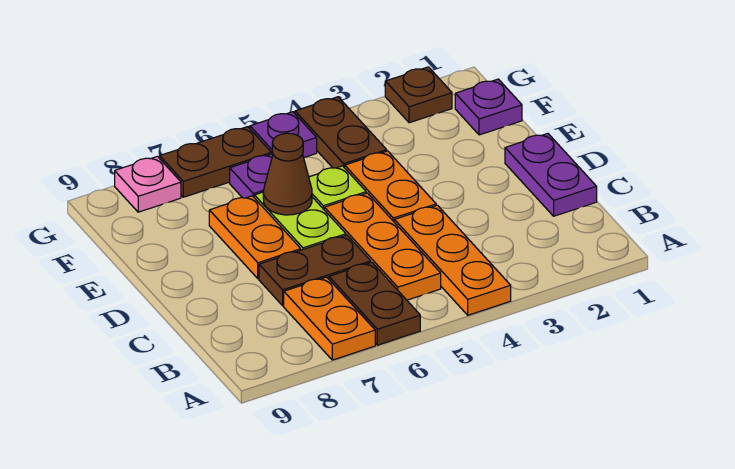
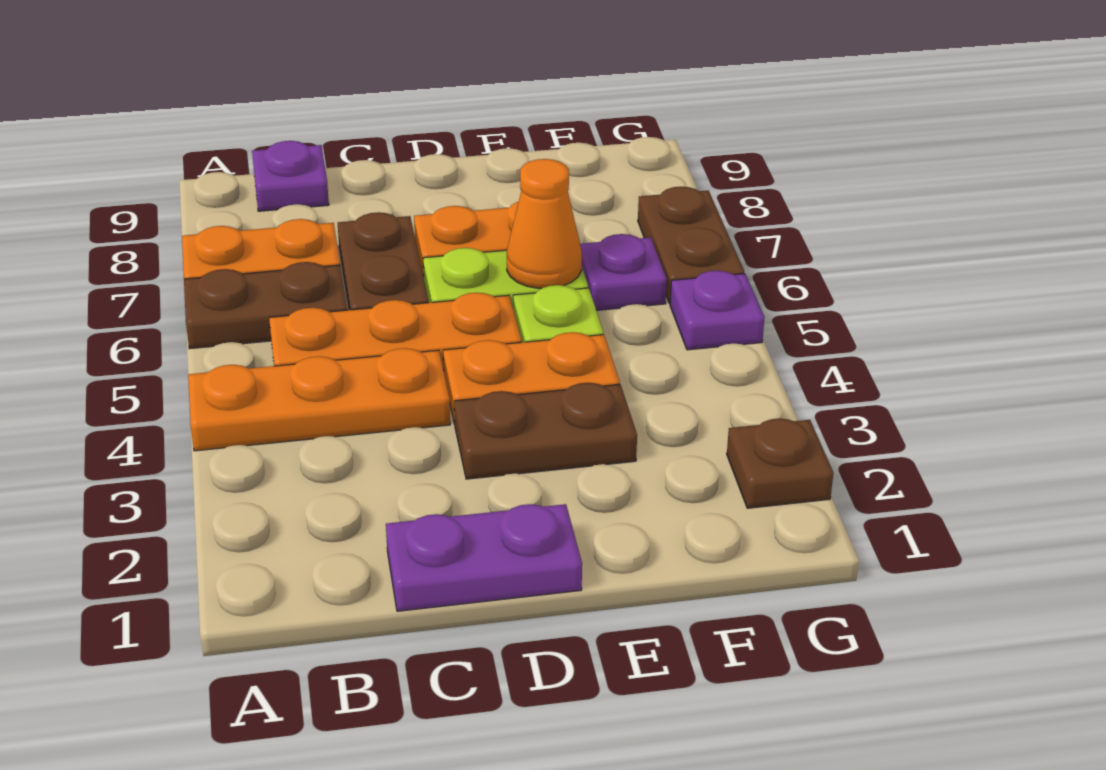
brown 1x1 cone [263,133,312,215] -> orange 1x1 cone [507,159,582,288]
purple 1x1 plate [455,79,522,135] -> purple 1x1 plate moved to [252,141,329,211]
brown 1x2 plate [295,97,387,168] -> brown 1x2 plate moved to [454,383,637,479]
pink 1x1 plate [115,156,181,212] -> none

